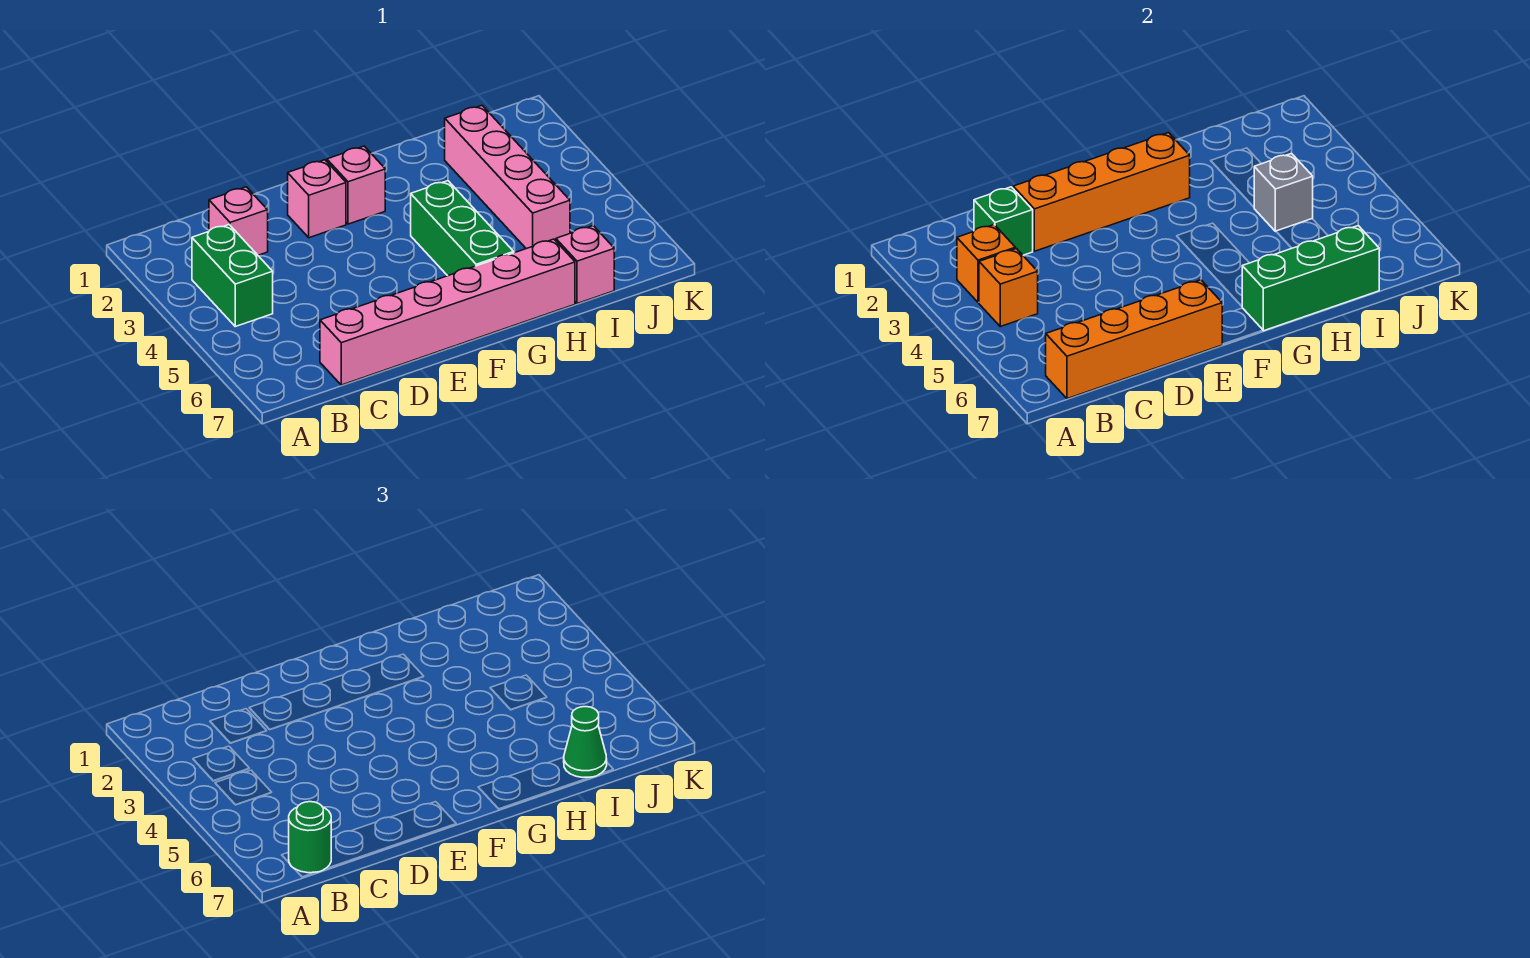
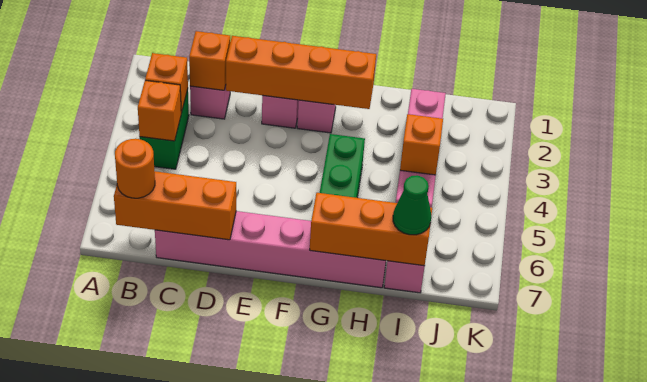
orange 1x4 brick [1046,280,1222,399] -> orange 1x3 brick [114,171,236,240]
green 1x1 round brick [289,802,331,873] -> orange 1x1 round brick [115,139,155,198]
green 1x1 brick [974,187,1033,255] -> orange 1x1 brick [189,31,230,90]
green 1x3 brick [1242,226,1379,331] -> orange 1x3 brick [310,193,432,266]
grey 1x1 brick [1254,153,1313,231] -> orange 1x1 brick [400,114,443,175]

